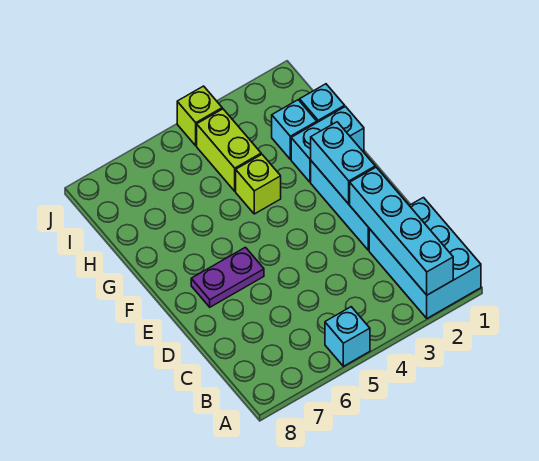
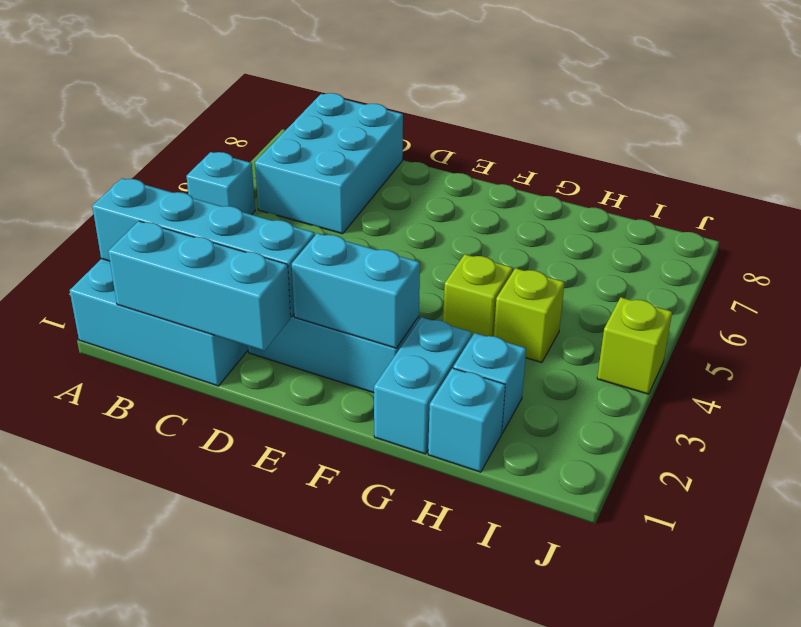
none -> cyan 1x3 brick [108,221,291,351]
none -> cyan 2x3 brick [255,93,403,234]
purple 1x2 plate [191,247,264,307] -> none
lime 1x2 brick [197,109,261,191] -> lime 1x1 brick [494,268,565,362]

